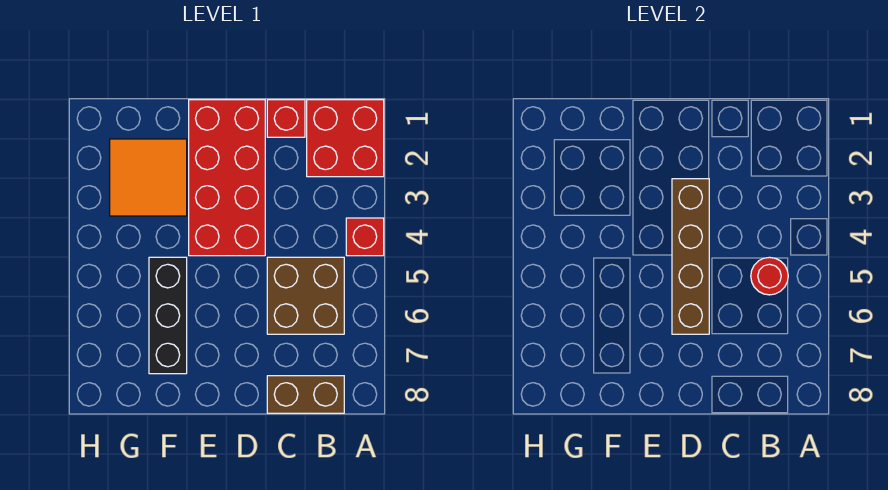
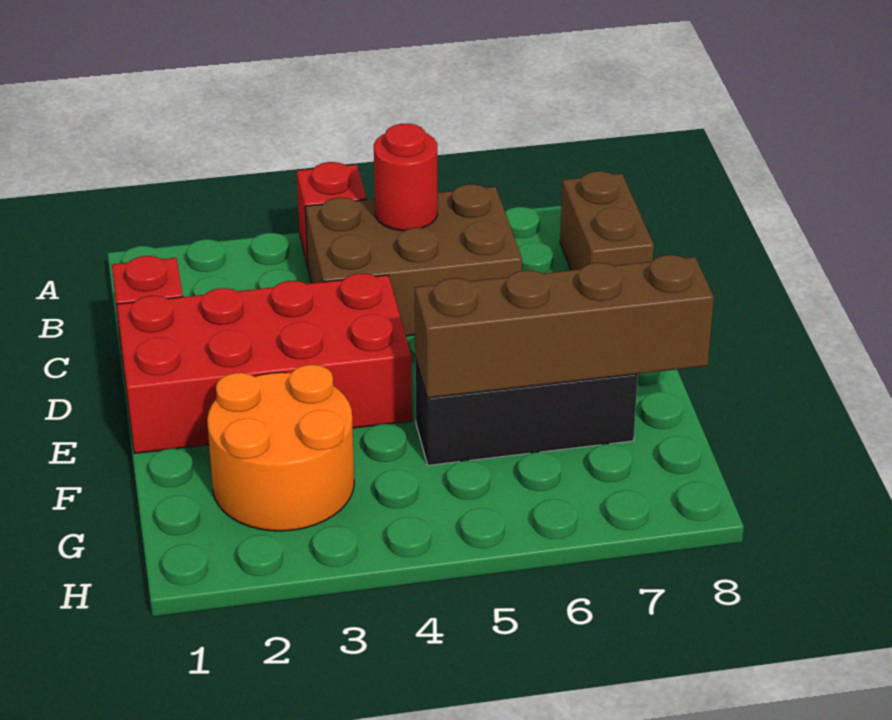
red 2x2 brick [307,100,384,177] -> none
brown 2x2 brick [267,257,344,334] -> brown 2x3 brick [305,184,522,336]
brown 1x4 brick [672,179,709,334] -> brown 1x4 brick moved to [415,255,714,398]
orange 2x2 tile [110,139,187,216] -> orange 2x2 round brick [207,365,354,531]

